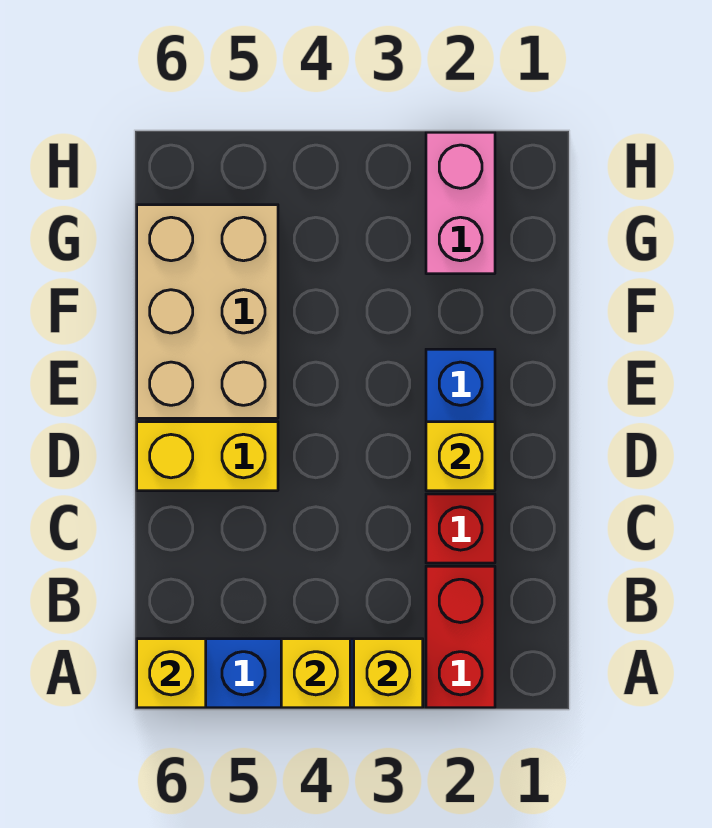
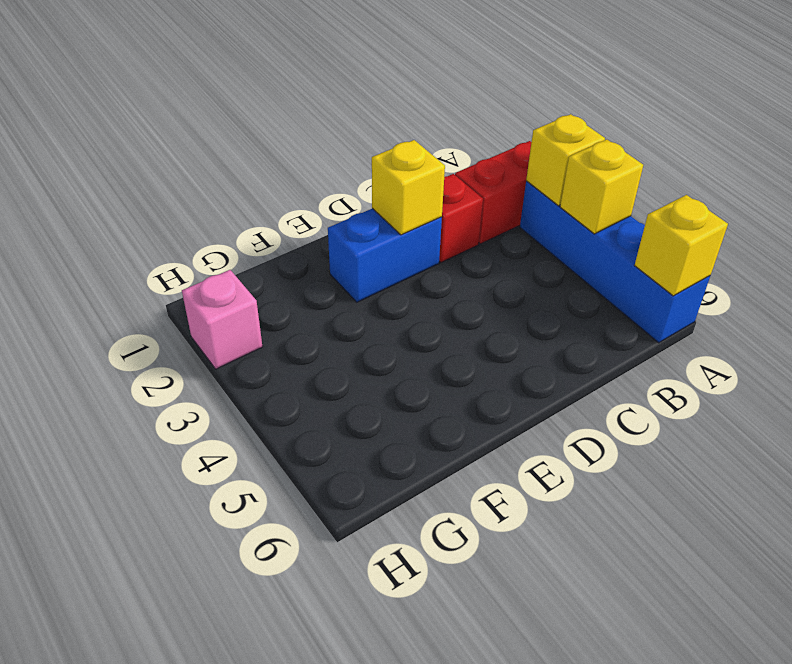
yellow 1x2 brick [137,422,278,491] -> none
tan 2x3 brick [137,205,278,418] -> none
pink 1x2 brick [426,132,495,274] -> pink 1x1 brick [182,270,263,369]

